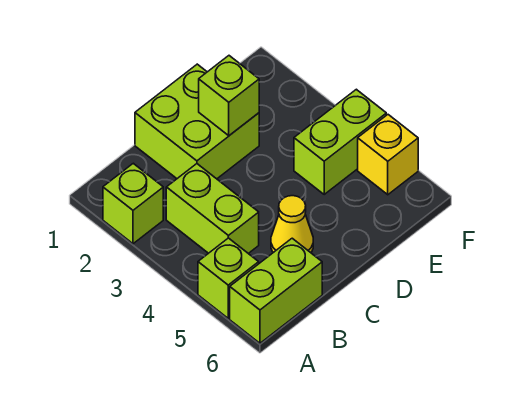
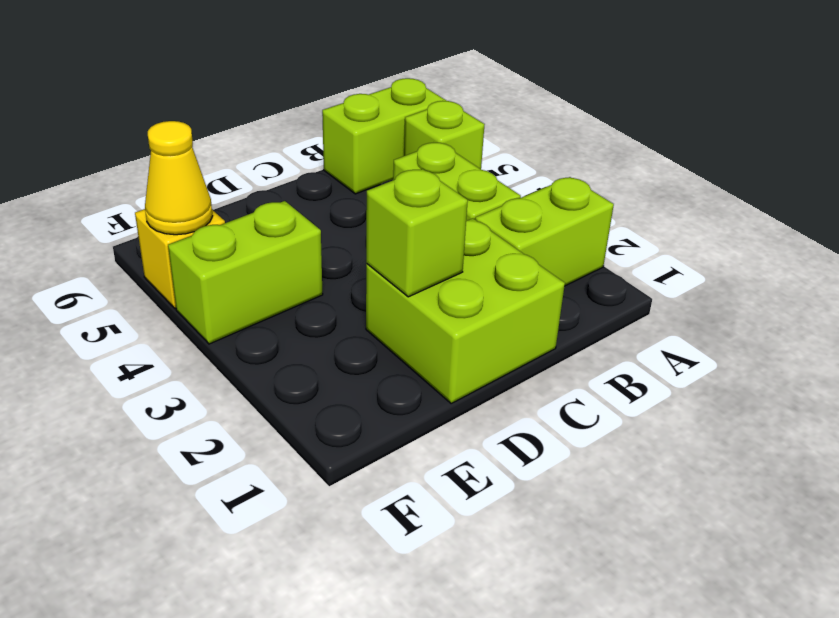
lime 1x1 brick [103,163,163,244] -> lime 1x2 brick [475,177,614,286]
yellow 1x1 cone [271,196,313,253] -> yellow 1x1 cone moved to [145,121,213,235]

